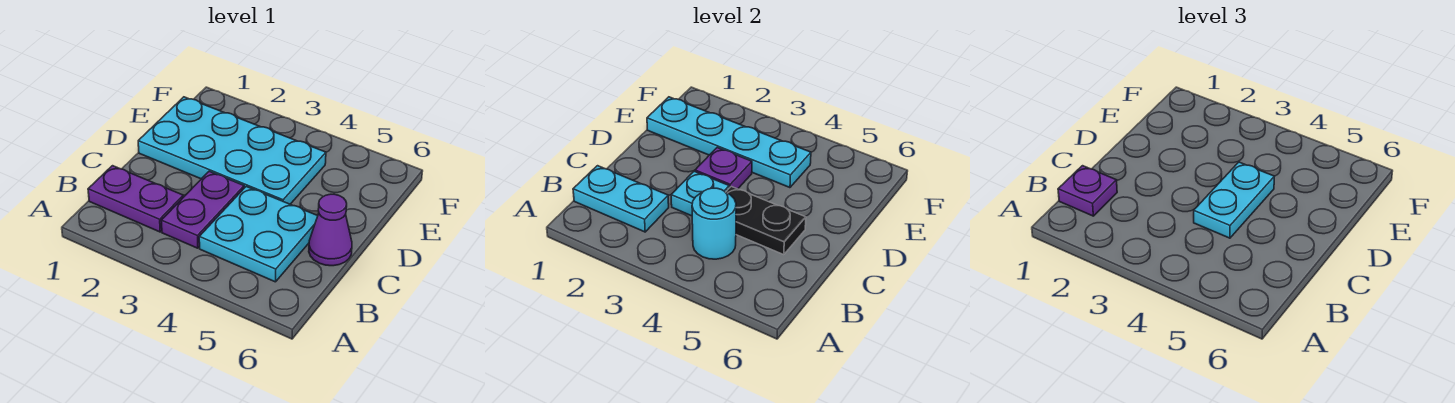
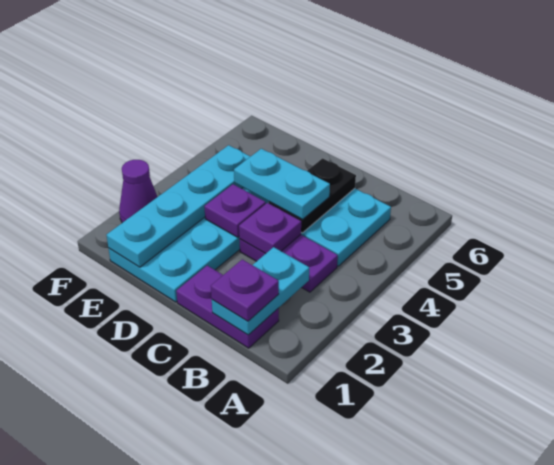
purple 1x2 plate [88,166,183,232] -> purple 1x2 plate turned to [176,266,279,348]
cyan 1x1 round brick [692,188,736,259] -> none
cyan 1x1 plate [671,171,729,216] -> purple 1x1 plate [239,203,301,254]
purple 1x1 cone [309,194,352,266] -> purple 1x1 cone moved to [119,160,157,223]

